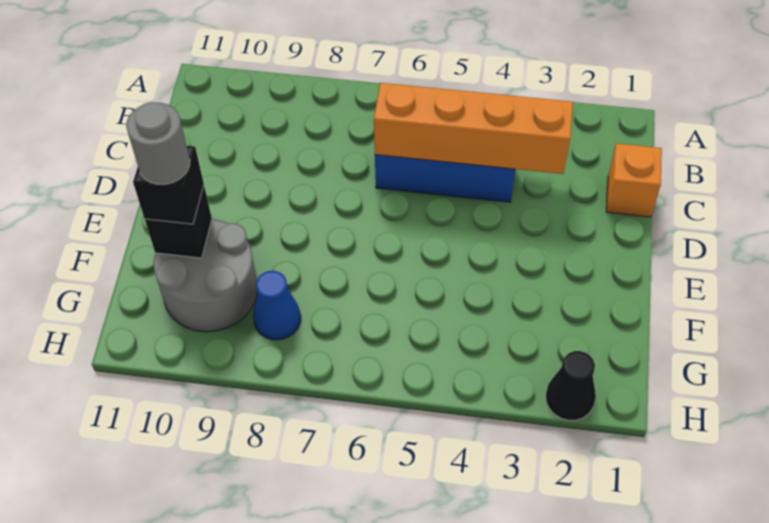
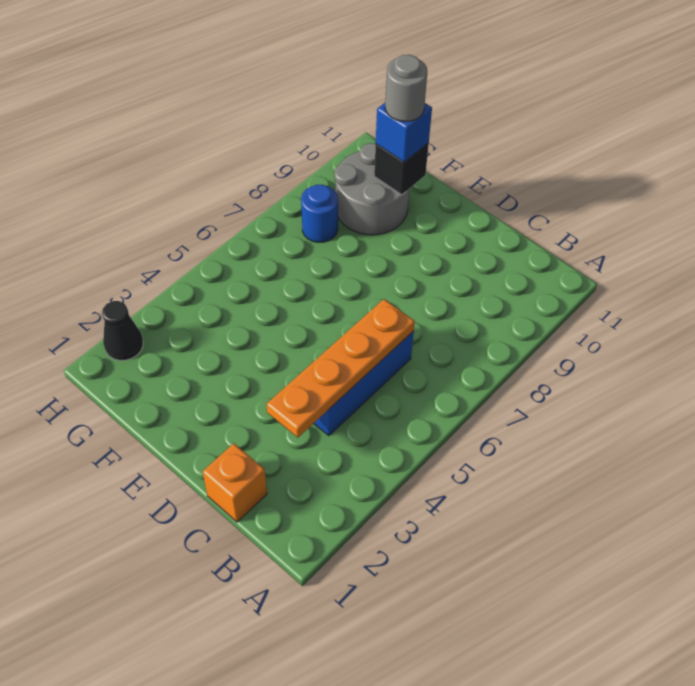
orange 1x4 brick [374,83,573,174] -> orange 1x4 plate [266,299,415,438]
black 1x1 brick [133,146,204,224] -> blue 1x1 brick [376,103,432,162]
blue 1x1 cone [253,271,301,340] -> blue 1x1 round brick [301,185,338,242]

